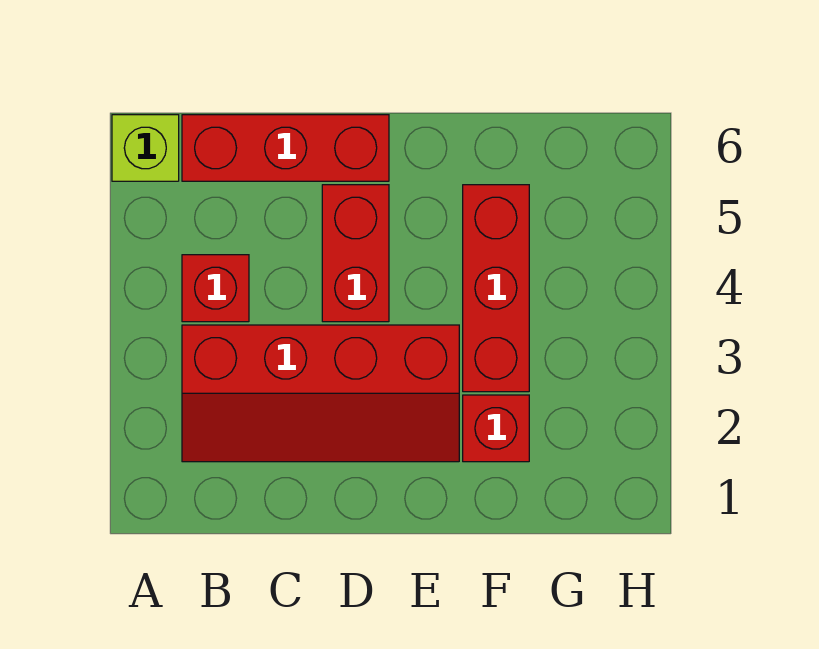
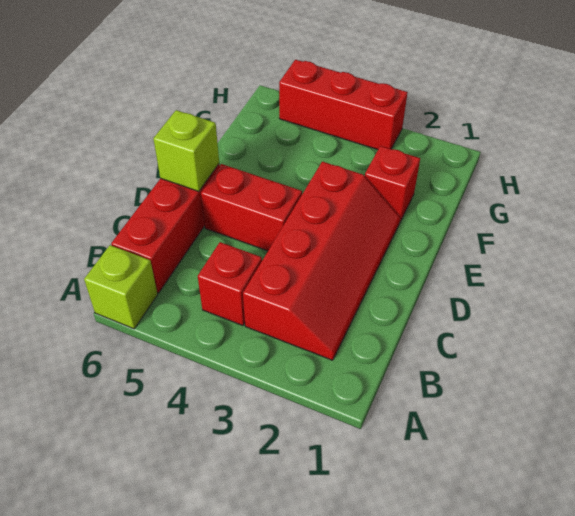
none -> lime 1x1 brick [153,110,219,191]
red 1x3 brick [463,185,529,392] -> red 1x3 brick moved to [279,60,408,150]

